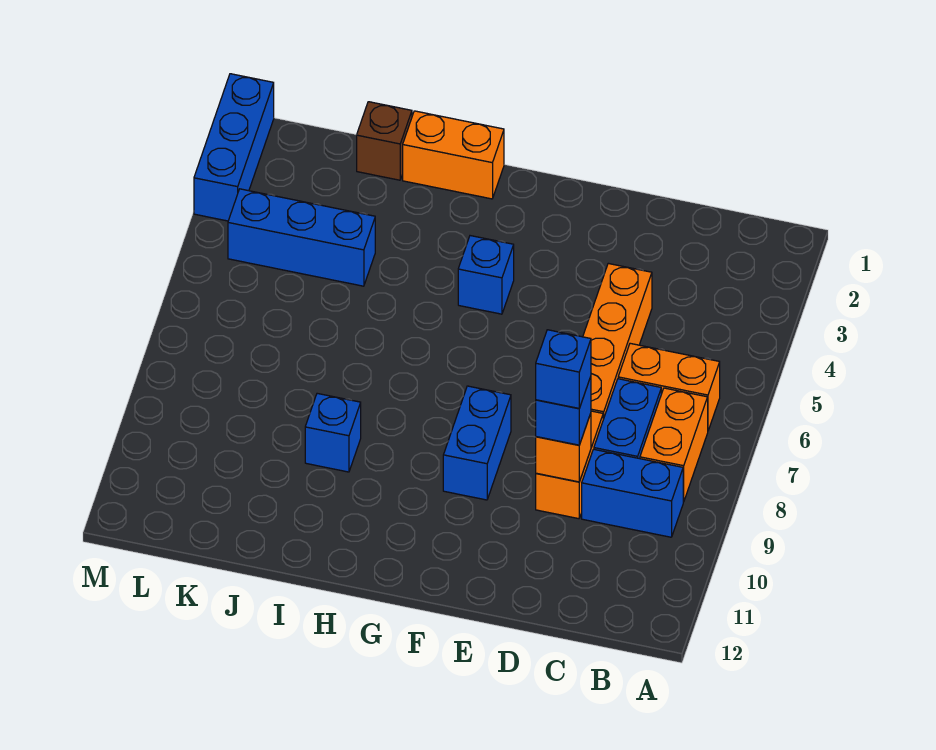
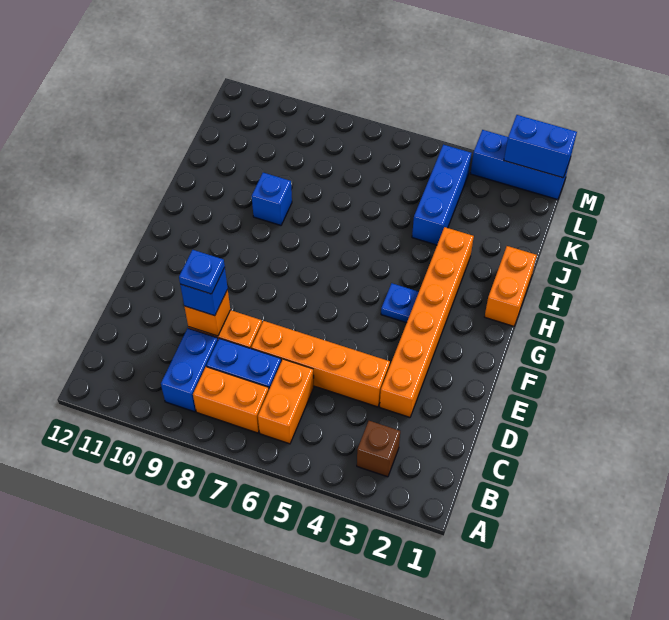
none -> orange 1x6 brick [380,227,474,417]
blue 1x1 brick [536,330,591,408] -> blue 1x1 plate [179,250,225,294]
blue 1x2 brick [443,386,511,500] -> blue 1x2 brick moved to [504,115,577,178]
blue 1x1 brick [458,236,514,314] -> blue 1x1 plate [381,283,419,323]
brown 1x1 brick [357,102,412,180] -> brown 1x1 brick moved to [357,421,400,477]

